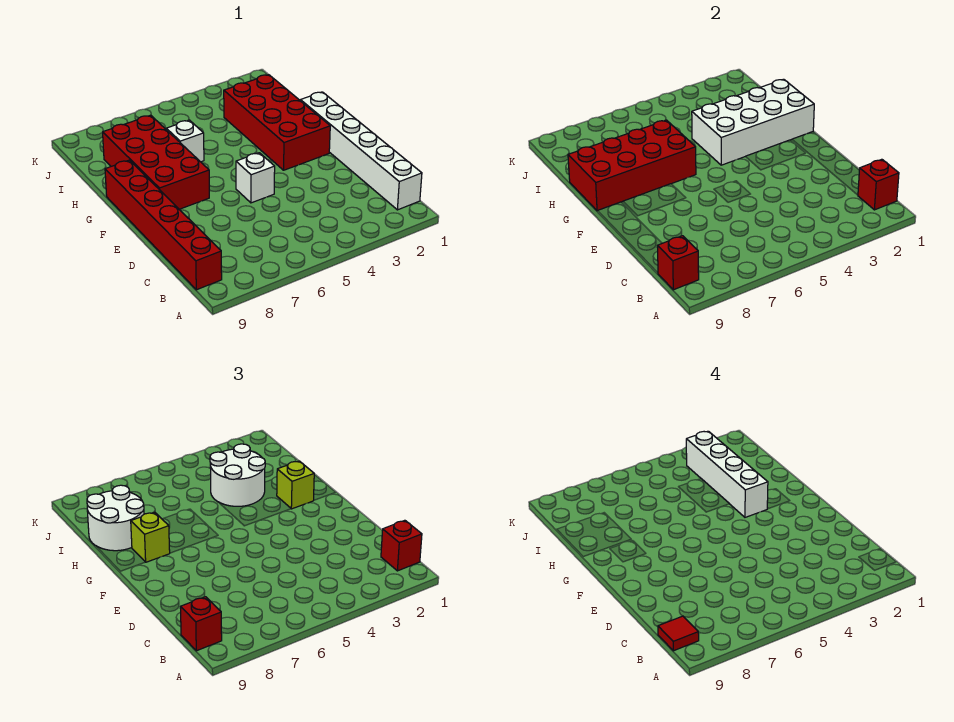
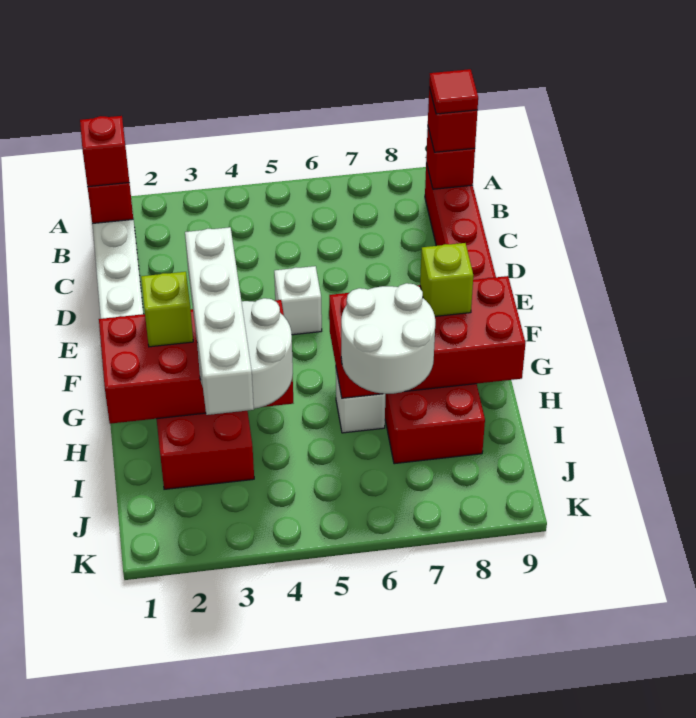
white 2x4 brick [692,79,814,165] -> red 2x4 brick [99,300,293,424]
white 2x2 round brick [87,485,144,551] -> white 2x2 round brick moved to [341,283,435,394]

